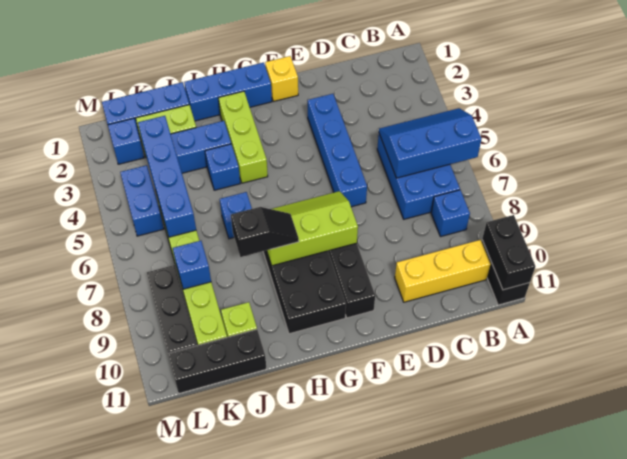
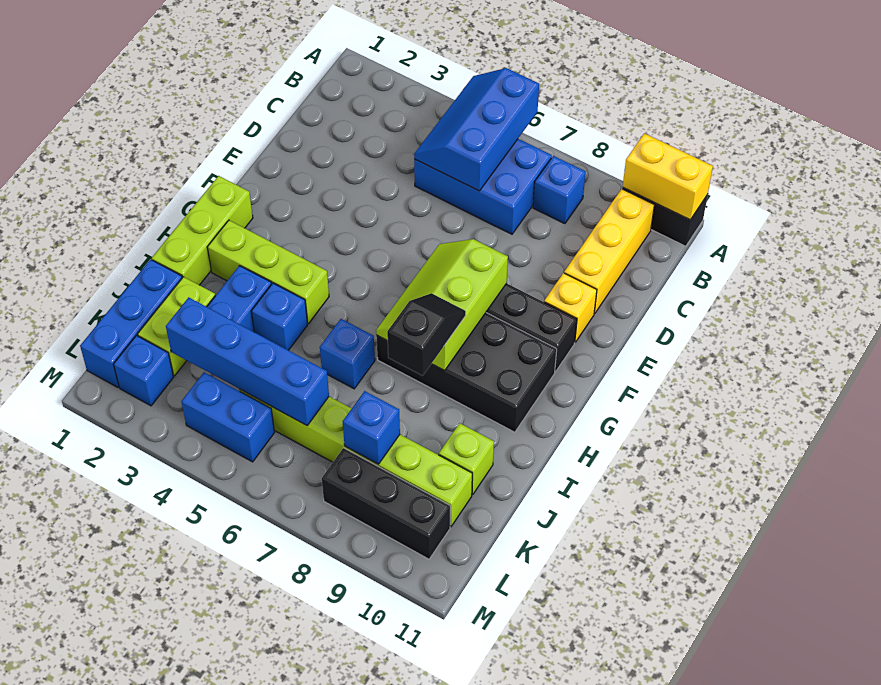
black 1x2 brick [482,215,535,290] -> yellow 1x2 brick [623,133,713,220]
blue 1x4 brick [308,94,367,207] -> none
yellow 1x1 brick [265,56,298,101] -> yellow 1x1 brick moved to [544,273,597,342]
blue 1x3 brick [184,62,272,121] -> lime 1x3 brick [152,176,253,285]
black 1x3 brick [168,329,266,394] -> none

